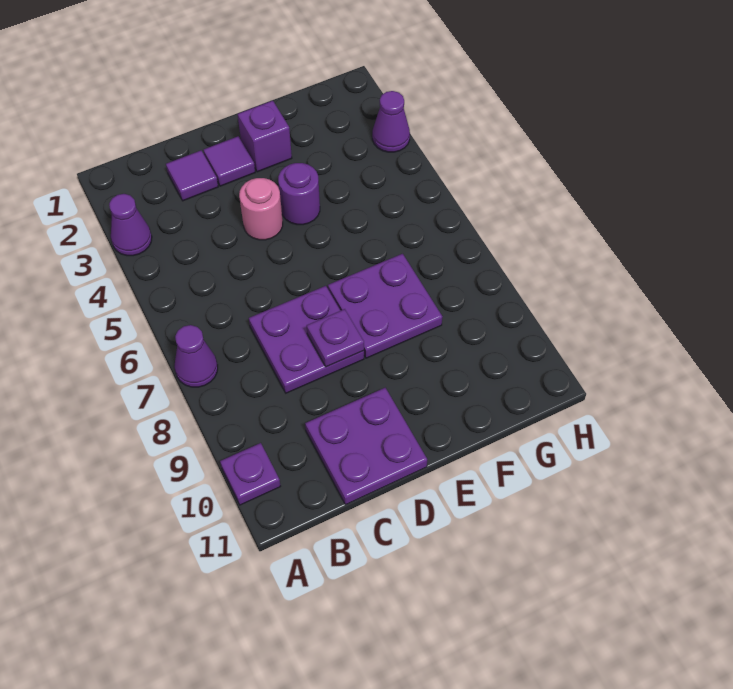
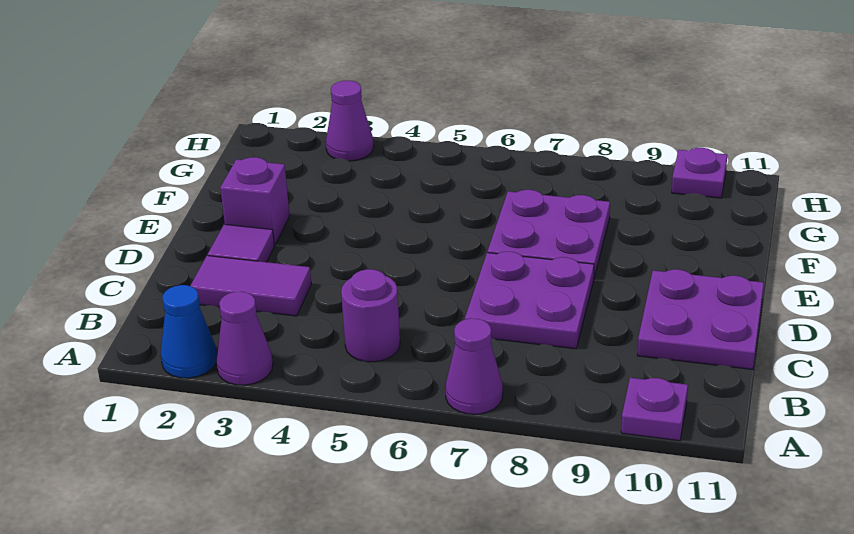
none -> blue 1x1 cone [161,285,217,378]
purple 1x1 tile [166,150,218,201] -> purple 1x2 tile [190,256,311,316]
pink 1x1 round brick [239,178,283,240] -> none
purple 1x1 plate [307,309,364,367] -> purple 1x1 plate moved to [672,148,727,198]
purple 1x1 round brick [278,163,320,225] -> purple 1x1 round brick moved to [341,269,400,362]

